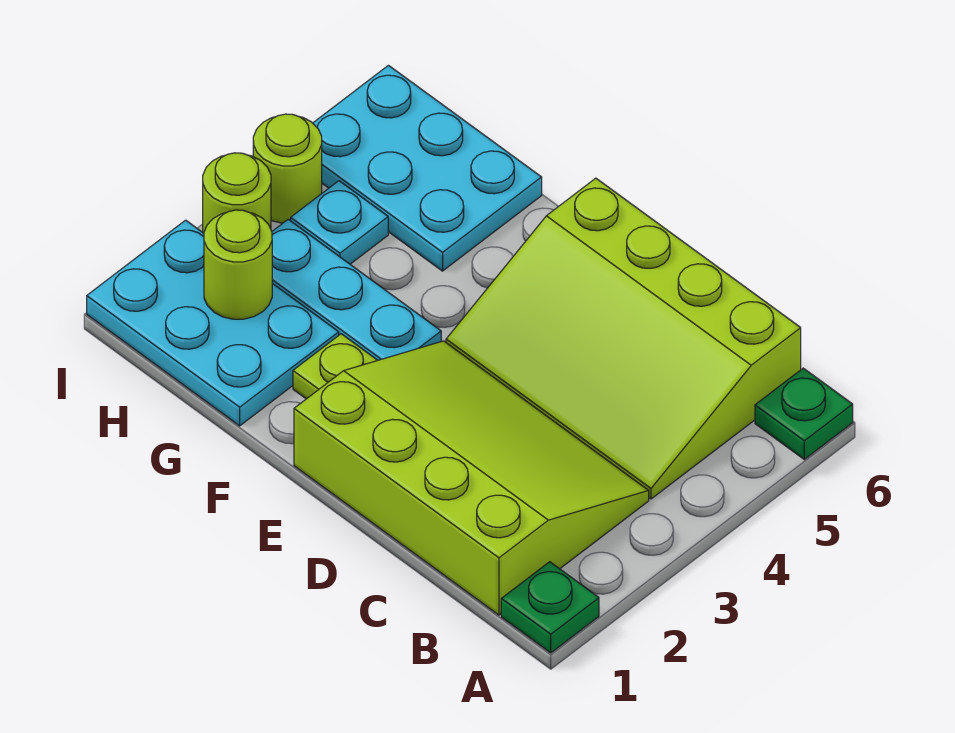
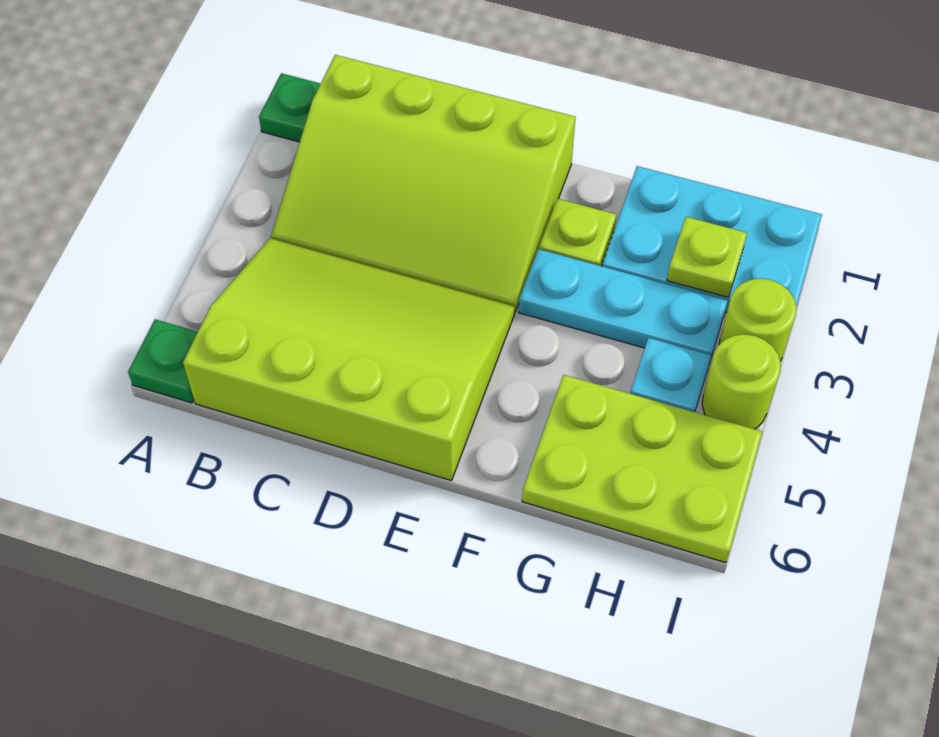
cyan 2x3 plate [313,65,542,271] -> lime 2x3 plate [522,375,762,563]
lime 1x1 round brick [204,210,272,319] -> lime 1x1 plate [667,217,747,297]

